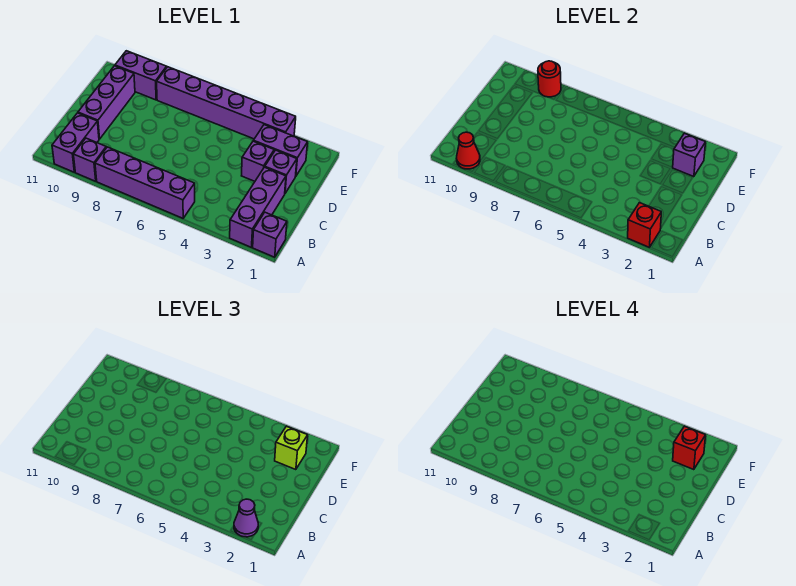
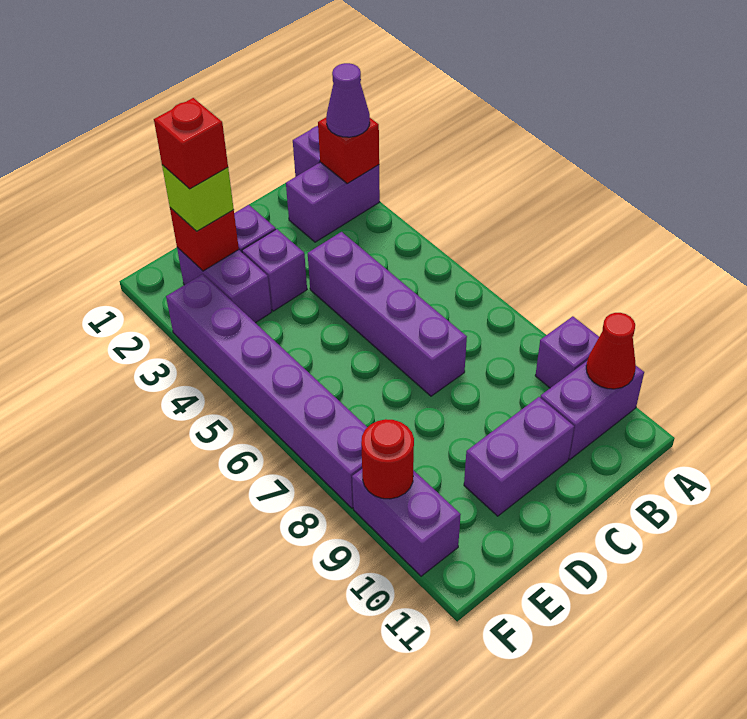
purple 1x3 brick [230,167,286,247] -> purple 1x2 brick [286,162,380,242]
purple 1x4 brick [95,147,195,218] -> purple 1x4 brick moved to [308,232,467,396]
purple 1x3 brick [78,66,135,139] -> purple 1x2 brick [464,397,574,516]
purple 1x1 brick [673,133,706,177] -> red 1x1 brick [170,208,239,271]

